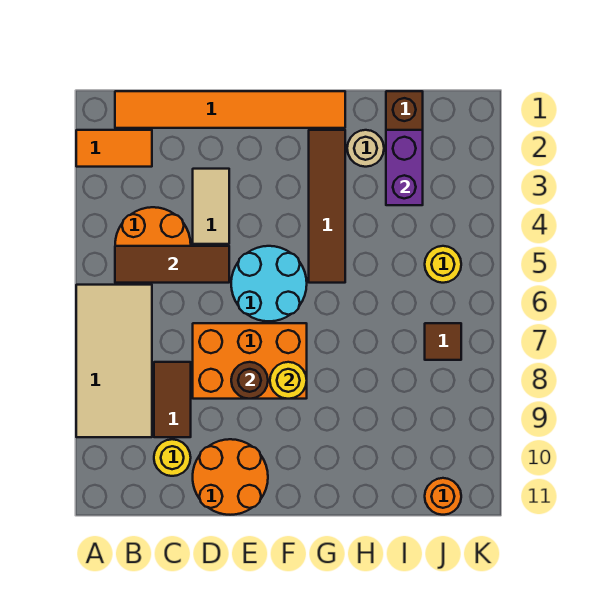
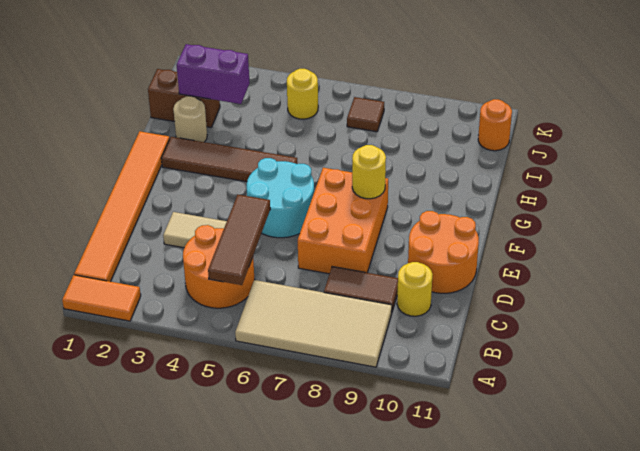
orange 1x2 tile [76,130,152,167] -> orange 1x2 tile turned to [62,275,141,321]
brown 1x1 round brick [231,362,268,399] -> none

